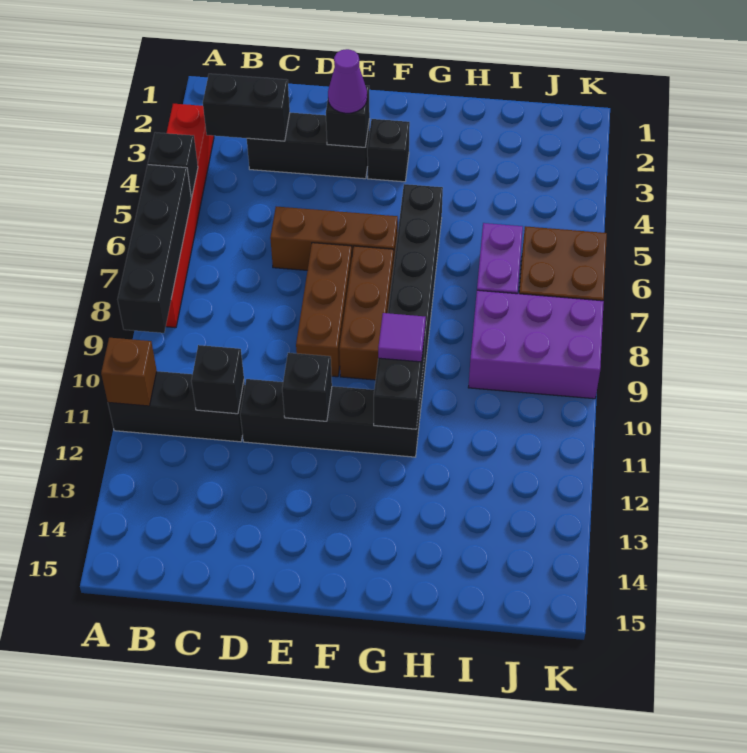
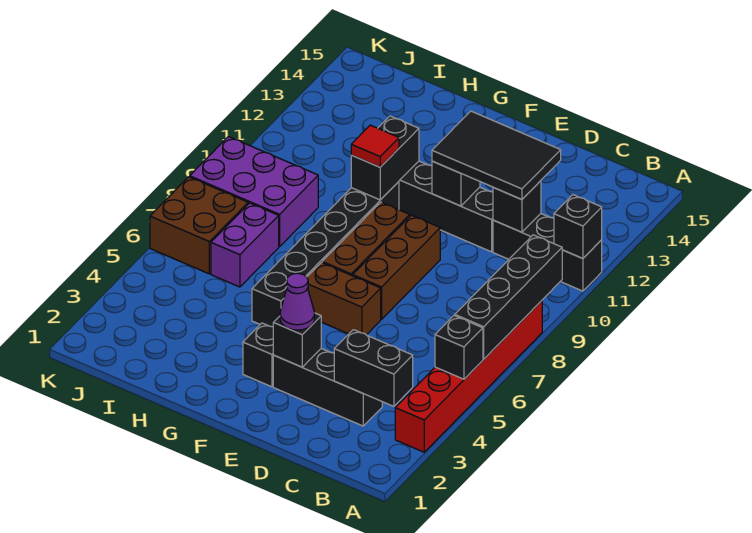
brown 1x1 brick [101,338,157,406] -> black 1x1 brick [554,195,602,259]
none -> black 2x3 tile [432,111,561,200]
brown 1x3 brick [270,207,398,270] -> brown 1x2 brick [307,263,381,335]
purple 1x1 tile [378,313,426,362] -> red 1x1 tile [351,125,399,167]

